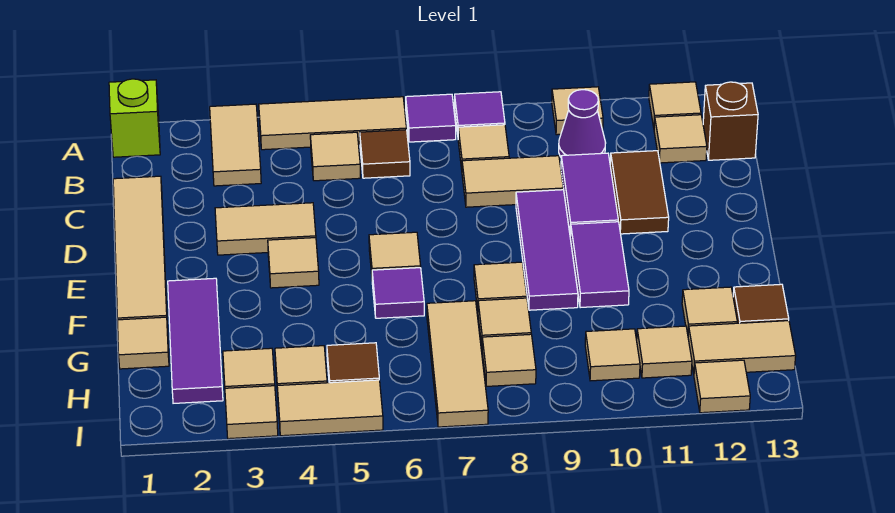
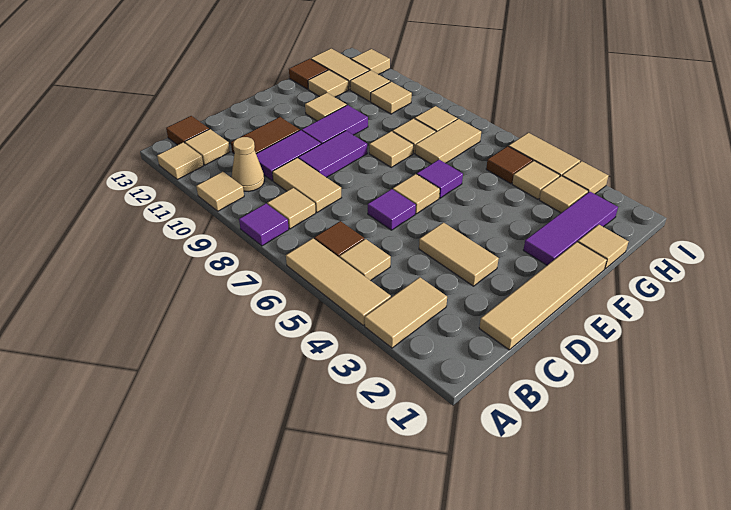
lime 1x1 brick [109,79,160,157] -> none
purple 1x1 tile [406,94,456,142] -> purple 1x1 tile moved to [368,189,416,230]
purple 1x1 cone [559,90,606,157] -> tan 1x1 cone [231,137,264,192]
brown 1x1 brick [703,82,758,160] -> brown 1x1 tile [166,116,209,145]
purple 1x3 tile [516,190,578,310] -> purple 1x2 tile [298,131,367,178]
tan 1x1 tile [268,238,319,288] -> tan 1x1 tile moved to [305,93,347,121]
tan 1x3 tile [427,301,488,427] -> tan 1x2 tile [415,119,481,164]

